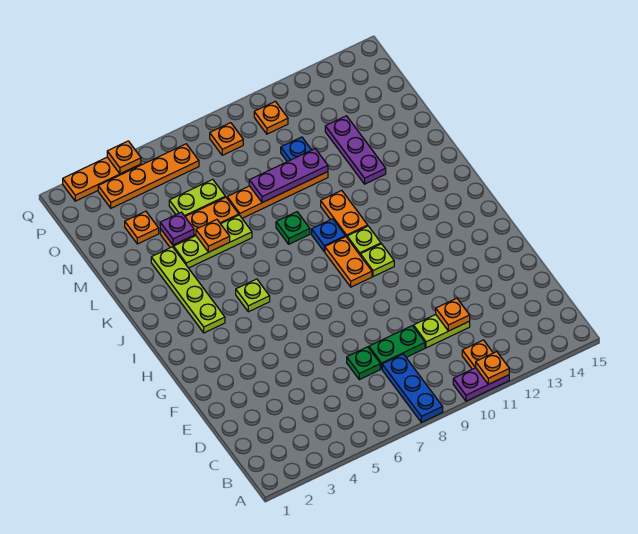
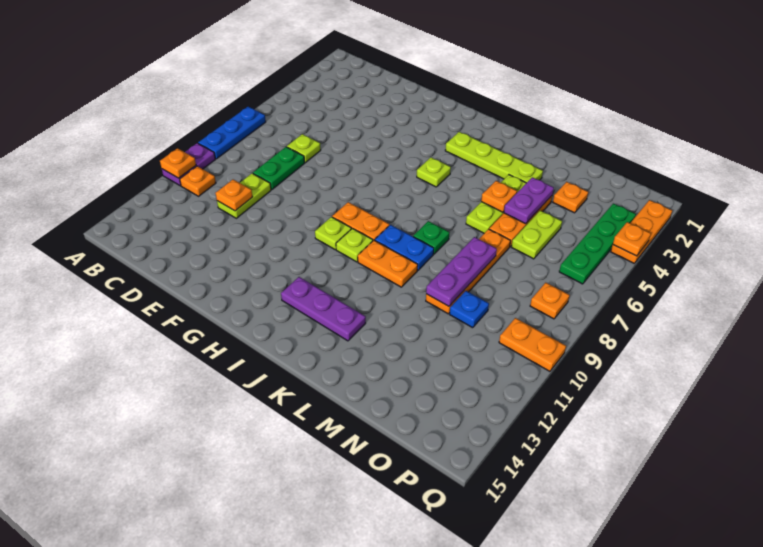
blue 1x3 plate [382,354,443,422] -> blue 1x3 plate turned to [198,107,266,159]
green 1x1 plate [347,347,380,380] -> lime 1x1 plate [287,134,321,163]
blue 1x1 plate [312,219,345,251] -> blue 1x2 plate [375,225,434,270]
purple 1x3 plate [325,116,386,184] -> purple 1x3 plate moved to [281,277,366,341]
purple 1x1 plate [160,212,194,245] -> purple 1x2 plate [504,177,554,224]
orange 1x4 plate [98,144,199,208] -> green 1x4 plate [559,203,636,284]
orange 1x1 plate [254,101,288,134] -> orange 1x2 plate [499,318,566,371]

